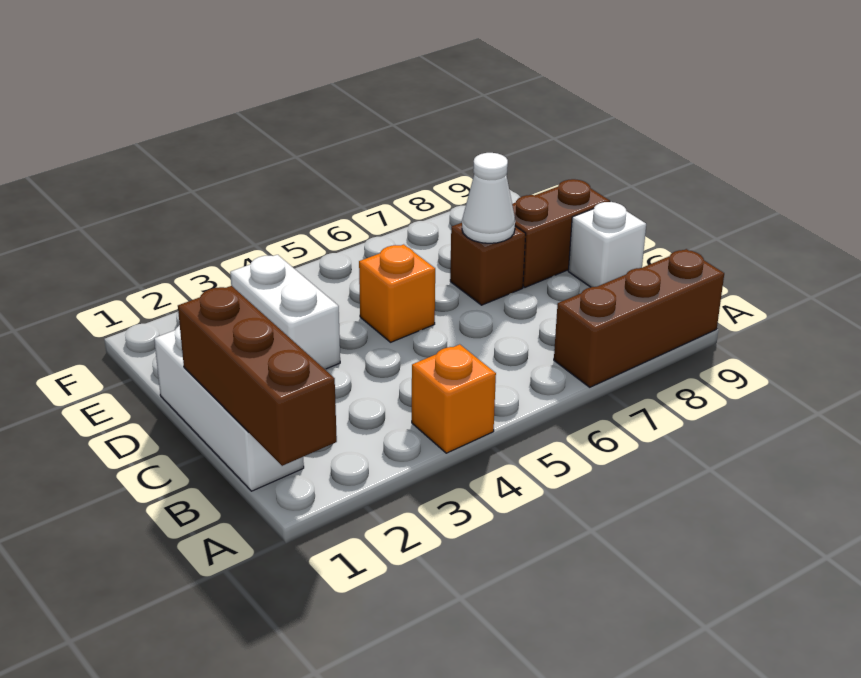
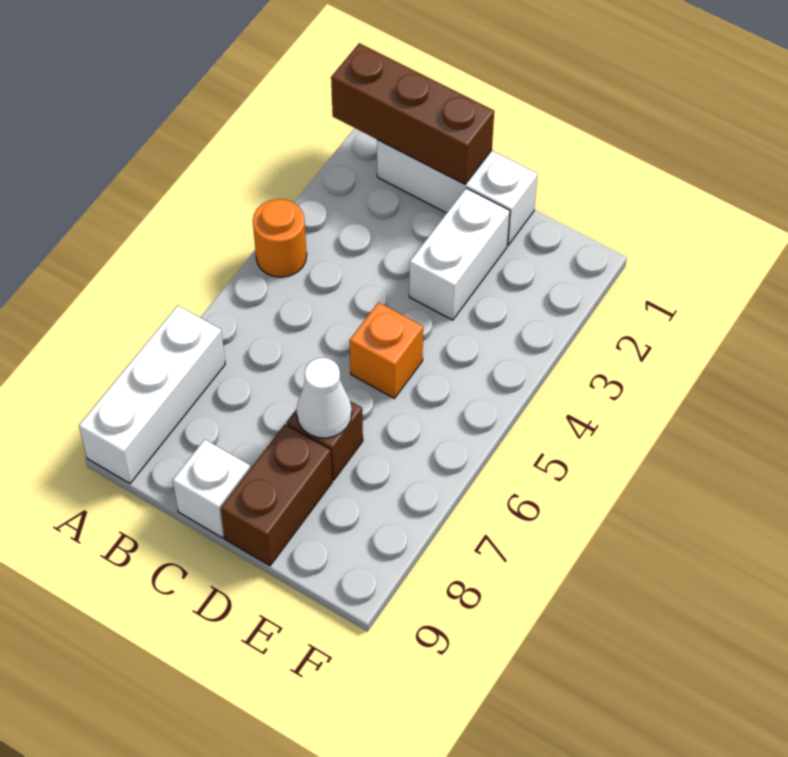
orange 1x1 brick [412,344,496,453] -> orange 1x1 round brick [253,199,307,277]
brown 1x3 brick [554,249,724,387] -> white 1x3 brick [79,305,225,483]
white 1x2 brick [230,255,340,369] -> white 1x2 brick turned to [409,188,510,320]

